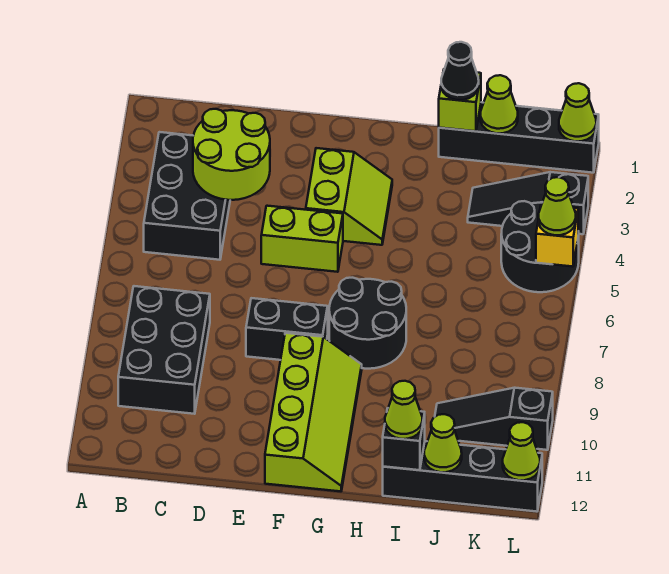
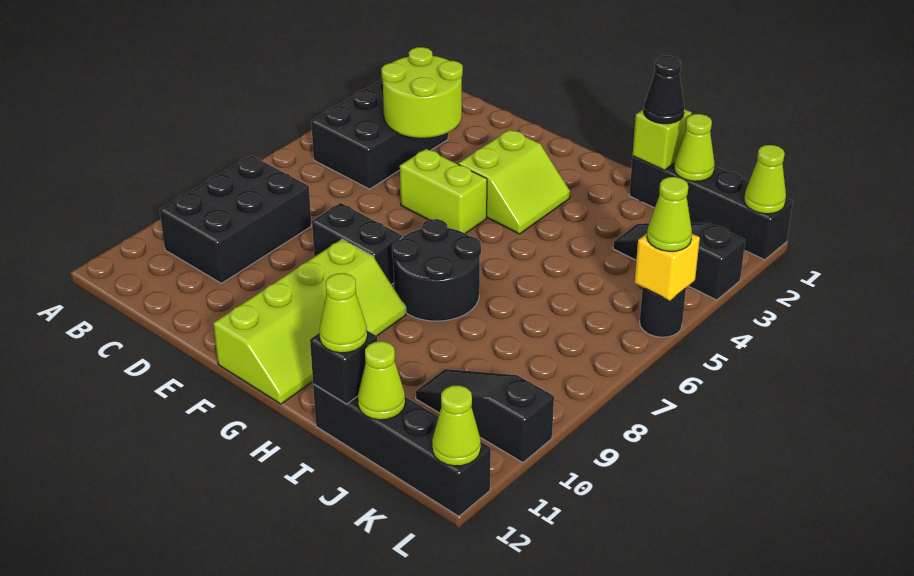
black 2x2 round brick [501,201,579,292] -> black 1x1 round brick [640,288,686,337]

